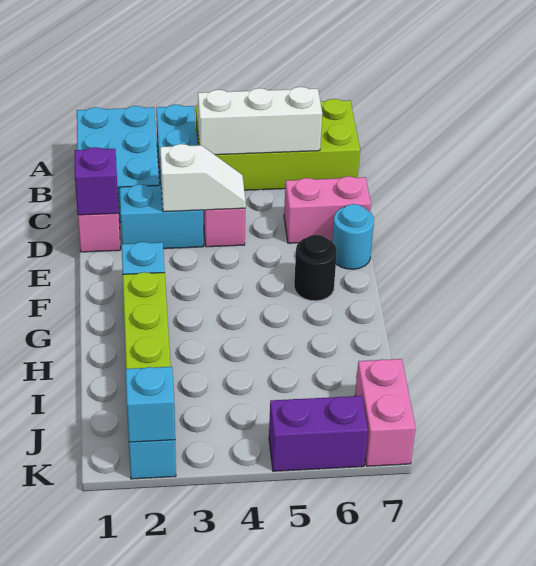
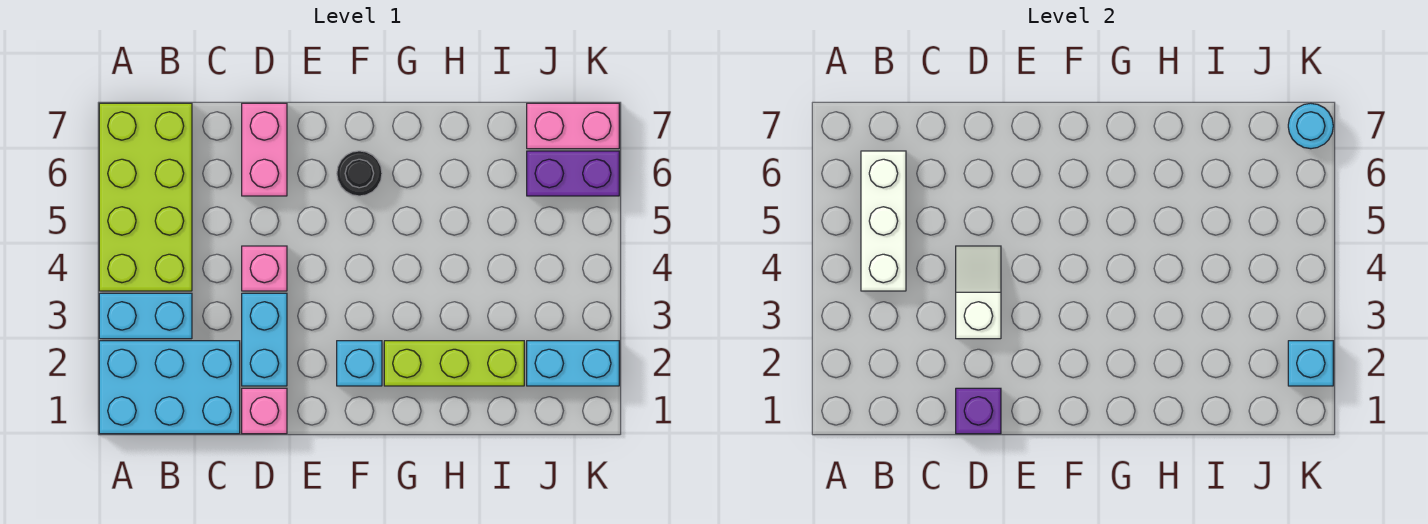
cyan 1x1 round brick [332,204,374,269] -> cyan 1x1 round brick moved to [1288,103,1333,149]
purple 1x2 brick [269,396,368,471] -> purple 1x2 brick turned to [527,151,619,196]

